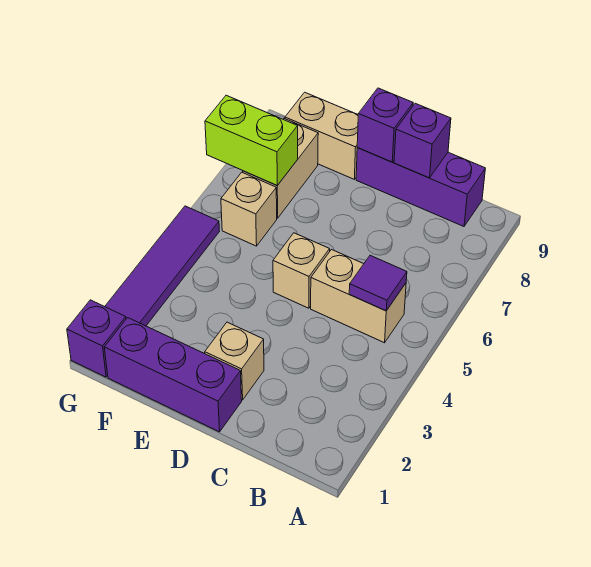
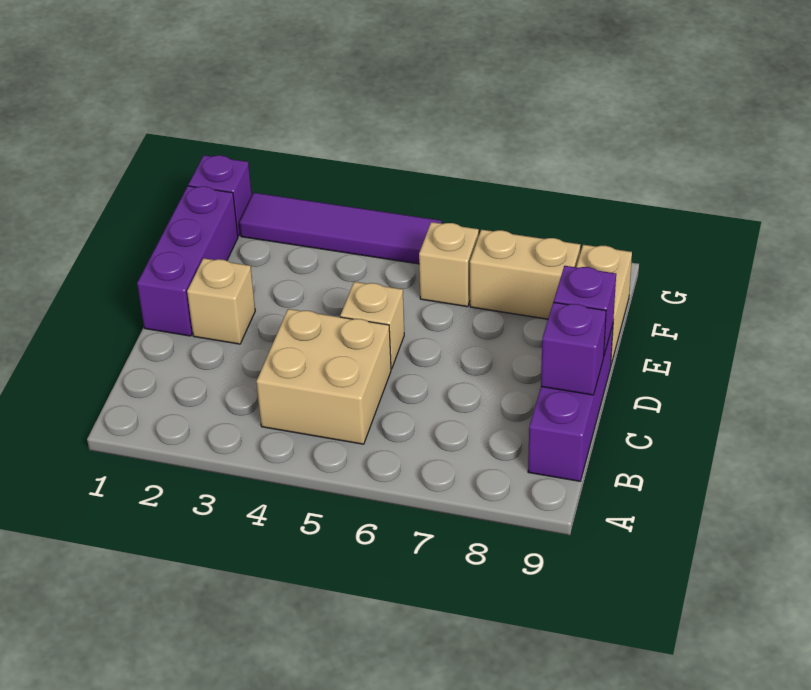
tan 1x2 brick [311,250,406,343] -> tan 2x2 brick [256,309,391,444]
purple 1x1 tile [349,255,407,311] -> none
lime 1x2 brick [205,95,298,185] -> none

